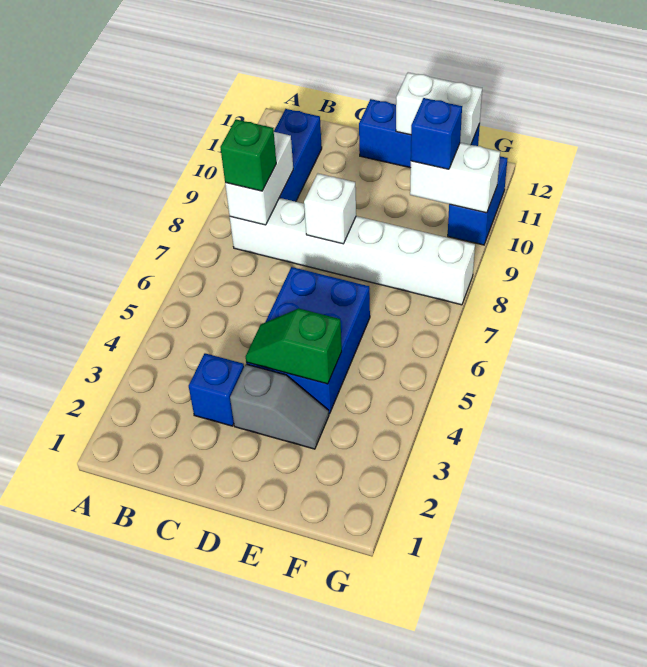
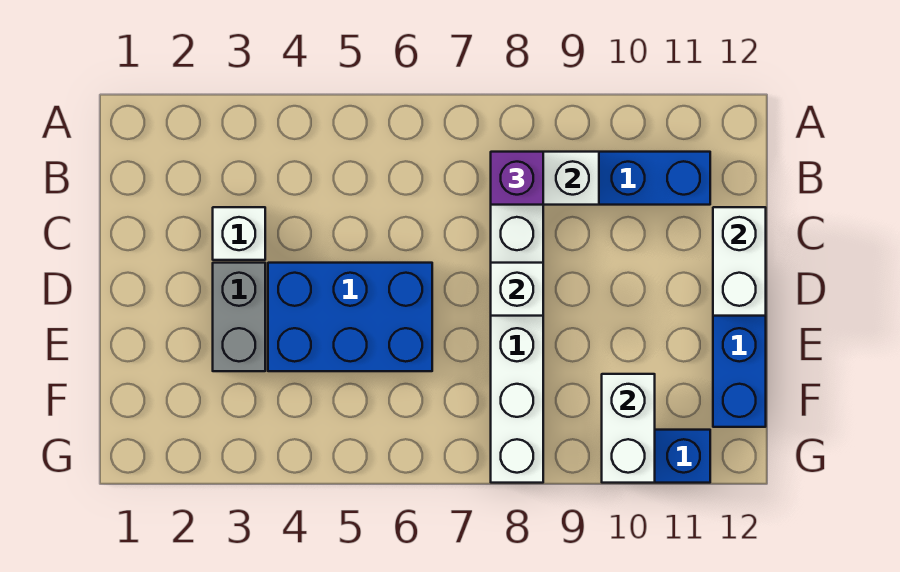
green 1x1 brick [220,119,276,191] -> purple 1x1 brick [491,152,543,205]
blue 1x1 brick [189,353,244,426] -> white 1x1 brick [213,207,265,260]
grey 1x2 slope [230,364,329,449] -> grey 1x2 brick [213,263,265,371]
green 1x2 slope [246,309,342,384] -> none
white 1x2 brick [396,72,482,145] -> white 1x2 brick moved to [713,207,766,316]
blue 1x1 brick [411,98,462,169] -> none

